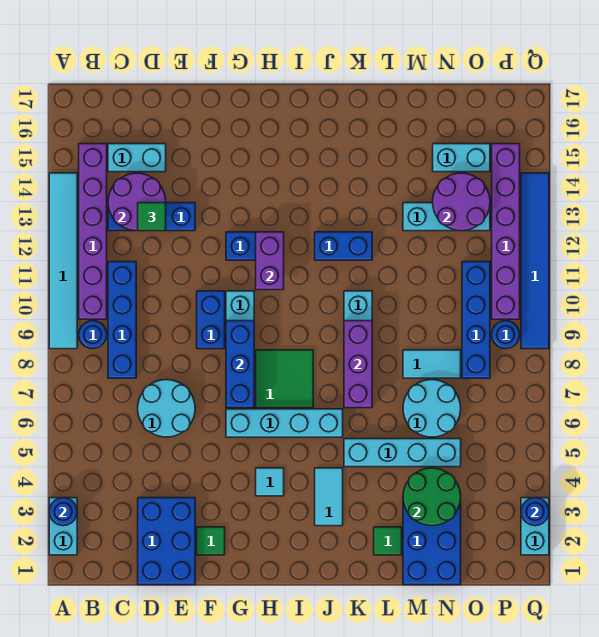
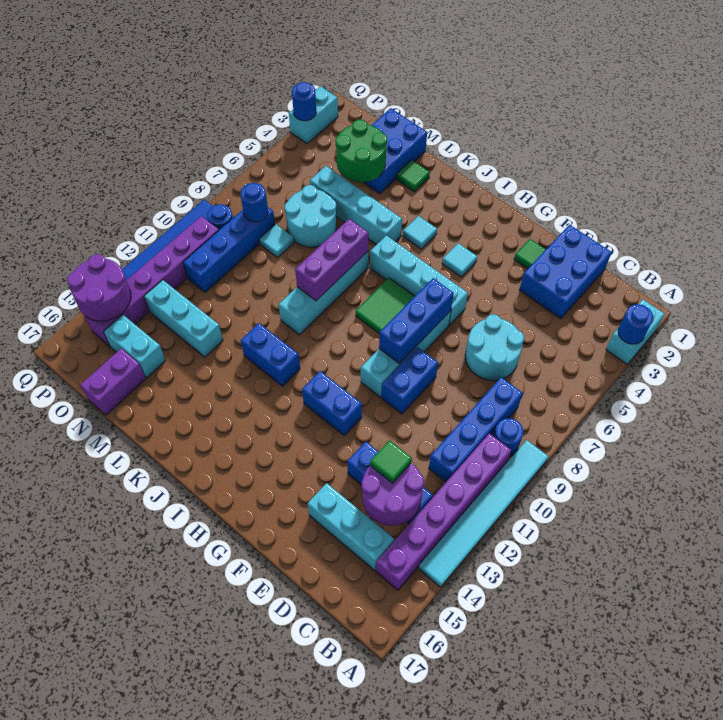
cyan 1x2 brick [108,144,166,172] -> cyan 1x3 brick [308,483,394,571]
purple 1x2 brick [256,232,284,290] -> purple 1x2 brick moved to [80,349,146,415]
cyan 1x2 tile [315,468,343,526] -> cyan 1x1 tile [403,216,437,249]
cyan 1x2 tile [403,350,461,378] -> cyan 1x1 tile [259,224,294,258]
purple 2x2 round brick [433,173,490,231] -> purple 2x2 round brick moved to [67,254,131,321]
none -> blue 1x1 round brick [241,183,268,222]

